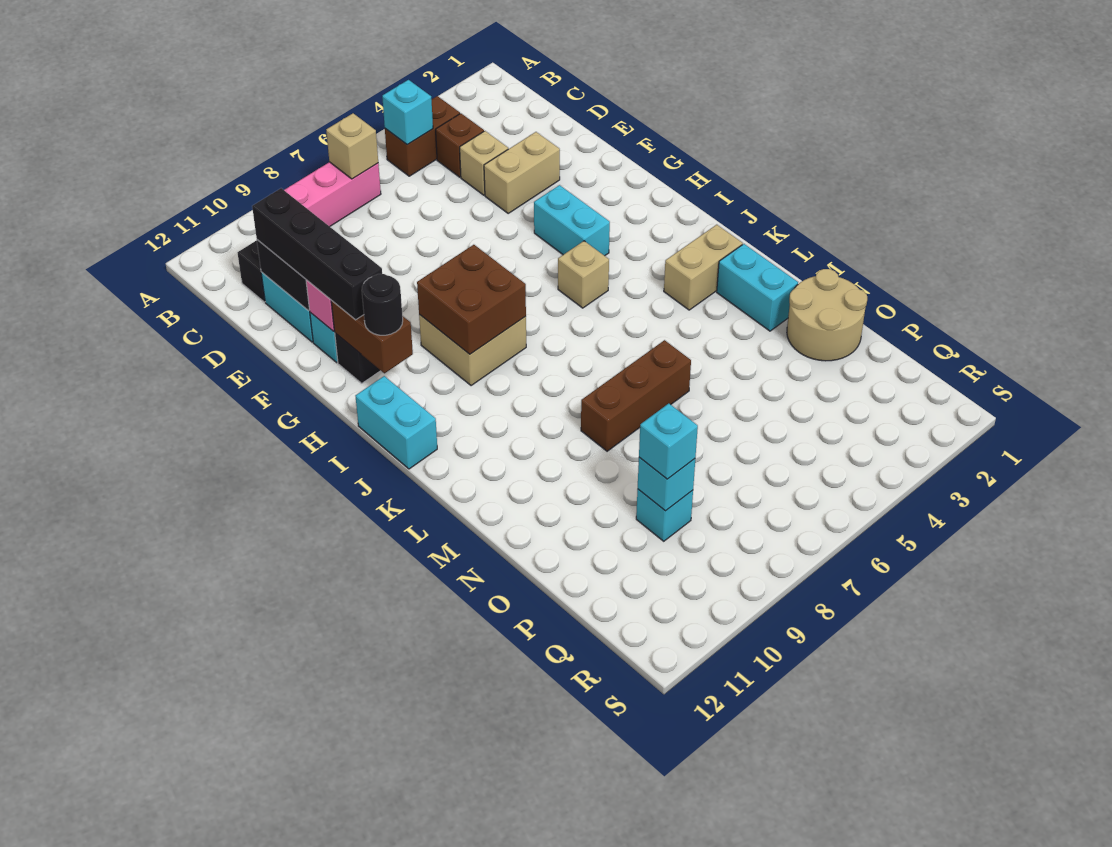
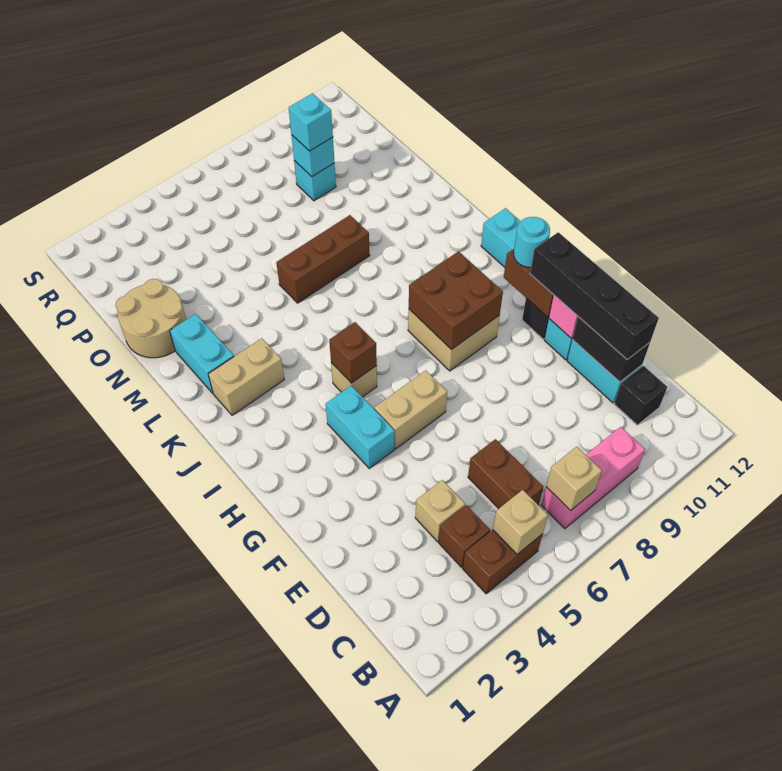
cyan 1x1 brick [382,80,433,145] -> tan 1x1 brick [493,490,548,554]
none -> brown 1x2 brick [468,439,544,509]
tan 1x2 brick [484,132,560,213] -> tan 1x2 brick moved to [374,370,447,449]
black 1x1 round brick [362,274,403,335] -> cyan 1x1 round brick [514,217,550,268]
none -> brown 1x1 brick [329,322,377,383]

